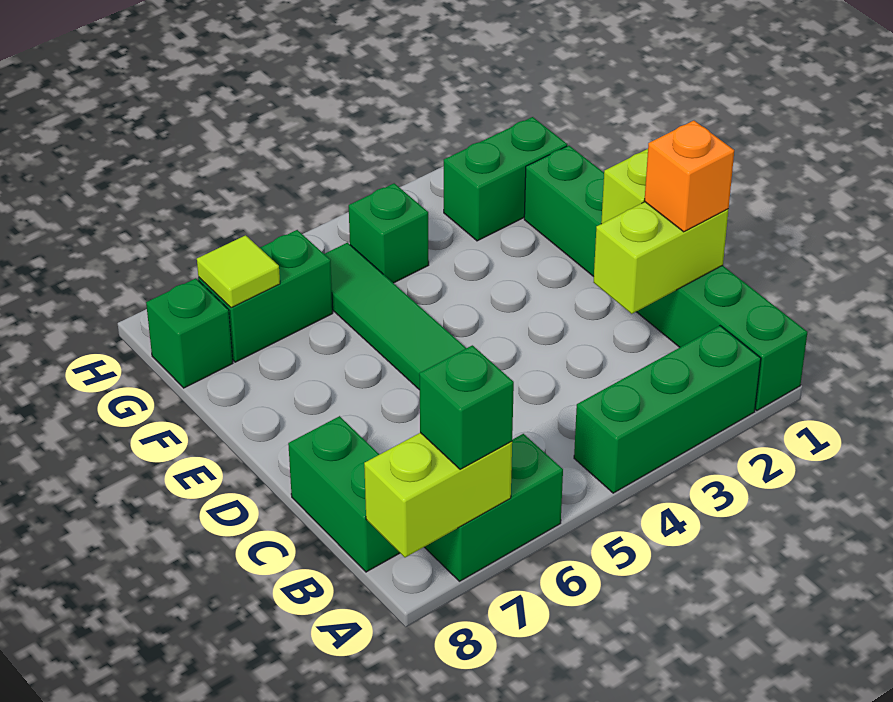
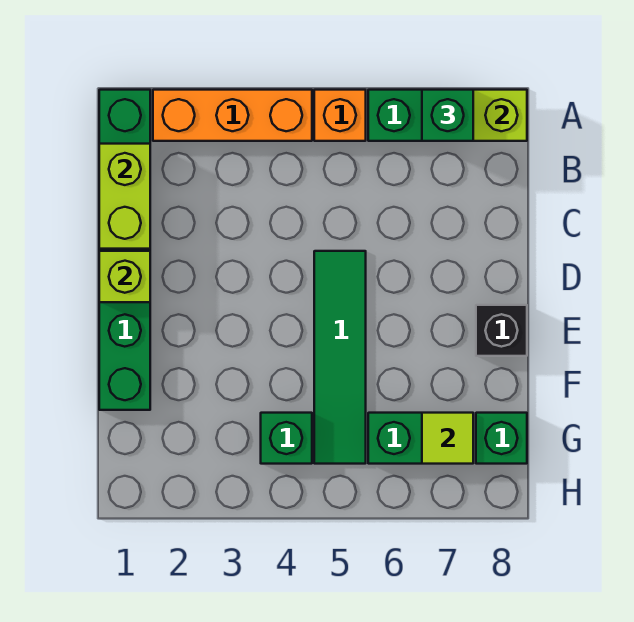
green 1x3 brick [574,326,761,493] -> orange 1x3 brick [153,90,312,141]
green 1x2 brick [288,416,400,572] -> none
lime 1x2 brick [594,202,729,314] -> lime 1x2 brick turned to [99,144,150,249]
orange 1x1 brick [645,121,734,232] -> orange 1x1 brick moved to [314,90,366,141]
none -> black 1x1 brick [476,305,527,356]
green 1x2 brick [444,117,567,241] -> none

